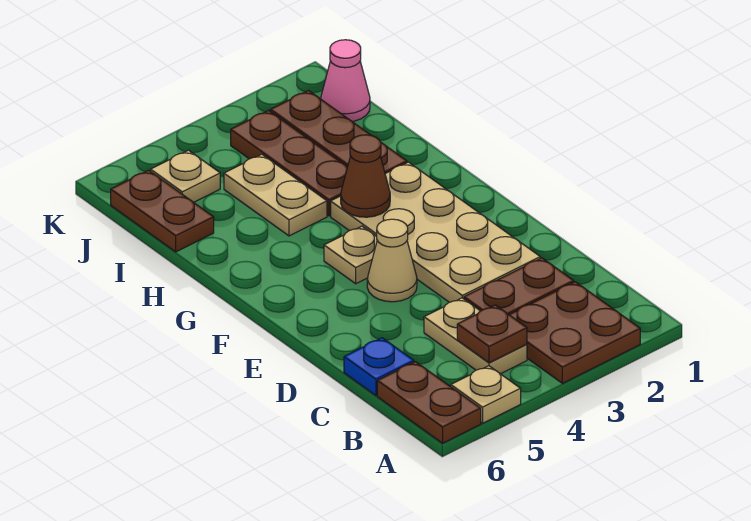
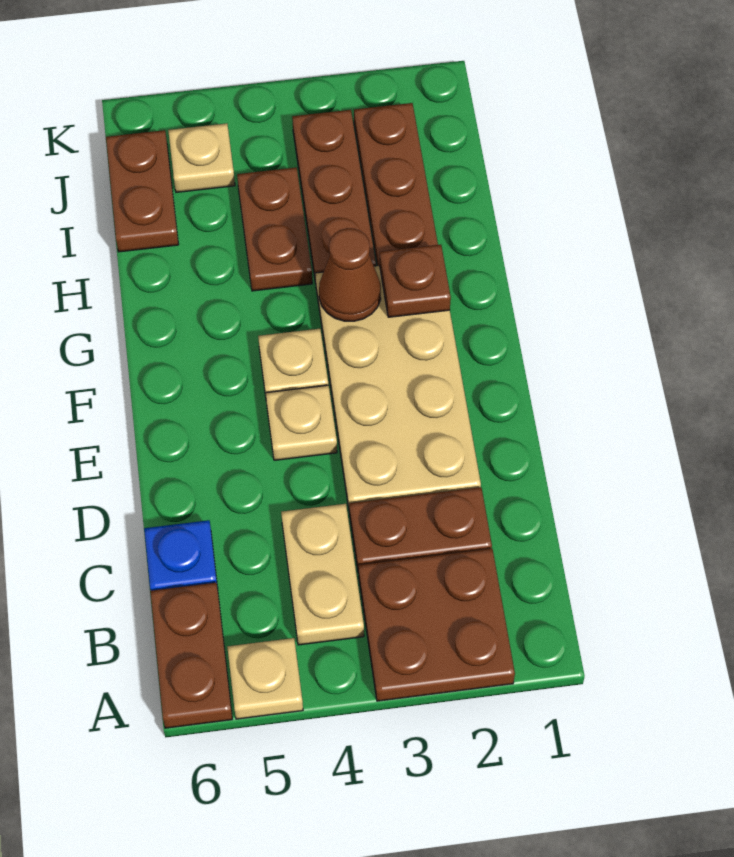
brown 1x1 plate [457,305,527,363] -> brown 1x1 plate moved to [380,245,451,317]
tan 1x1 cone [367,219,417,302] -> tan 1x1 plate [266,385,337,460]
tan 1x2 plate [224,154,327,236] -> brown 1x2 plate [237,167,312,291]
pink 1x1 cone [321,40,370,122] -> none

